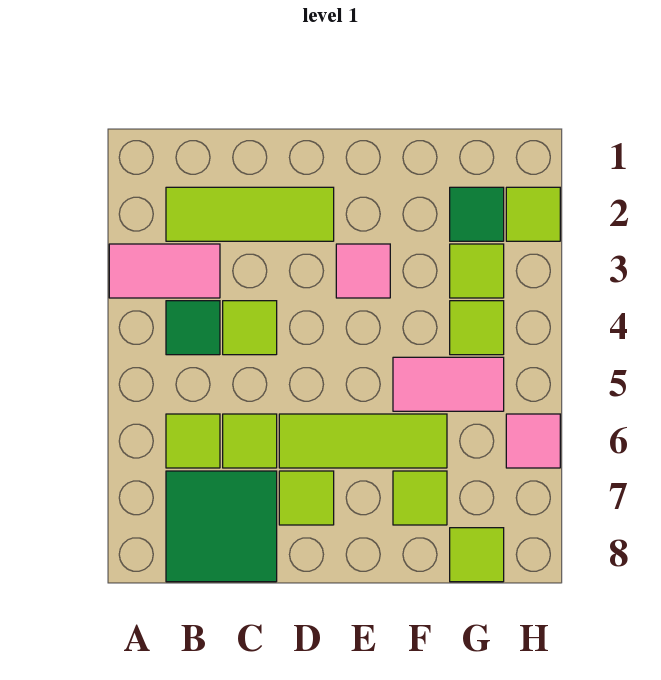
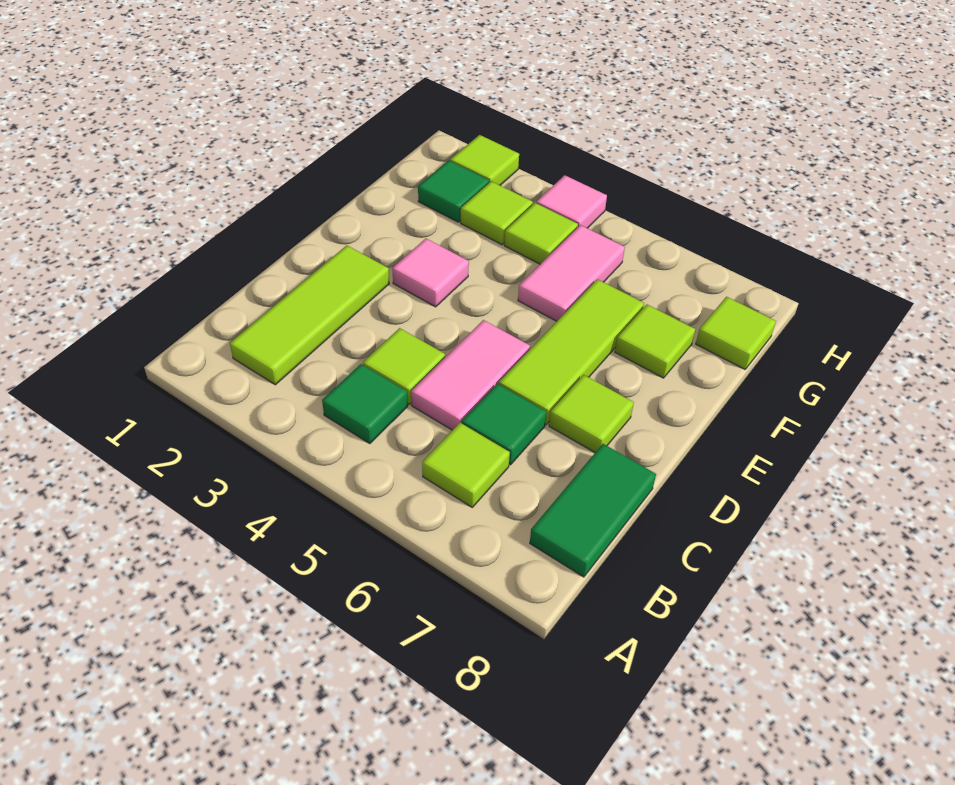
pink 1x2 tile [109,244,220,298] -> pink 1x2 tile moved to [411,320,530,430]
green 2x2 tile [166,471,277,582] -> green 1x2 tile [530,444,656,577]
lime 1x1 tile [223,414,277,468] -> green 1x1 tile [462,384,546,465]
pink 1x1 tile [506,414,560,468] -> pink 1x1 tile moved to [536,175,607,228]

